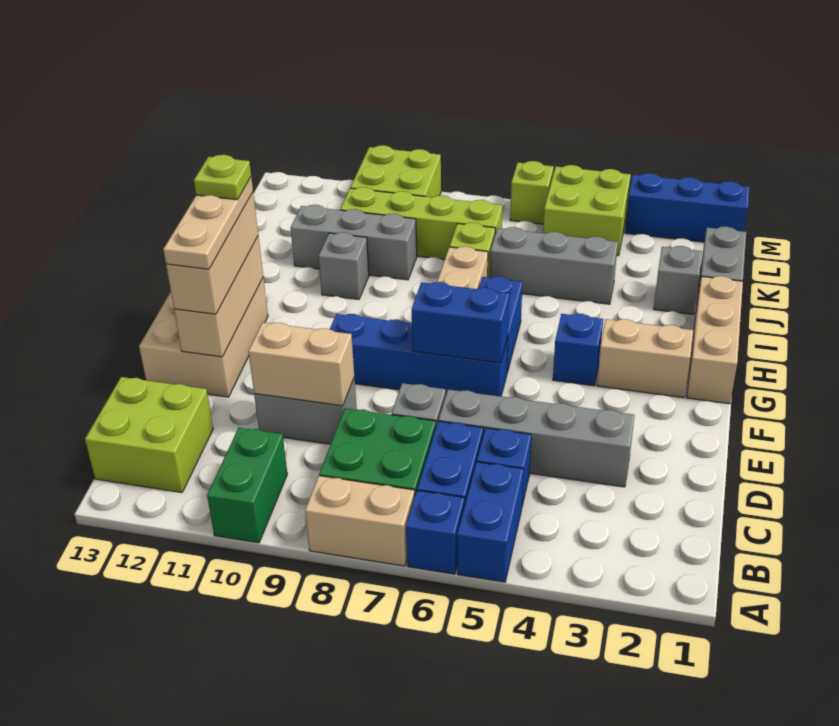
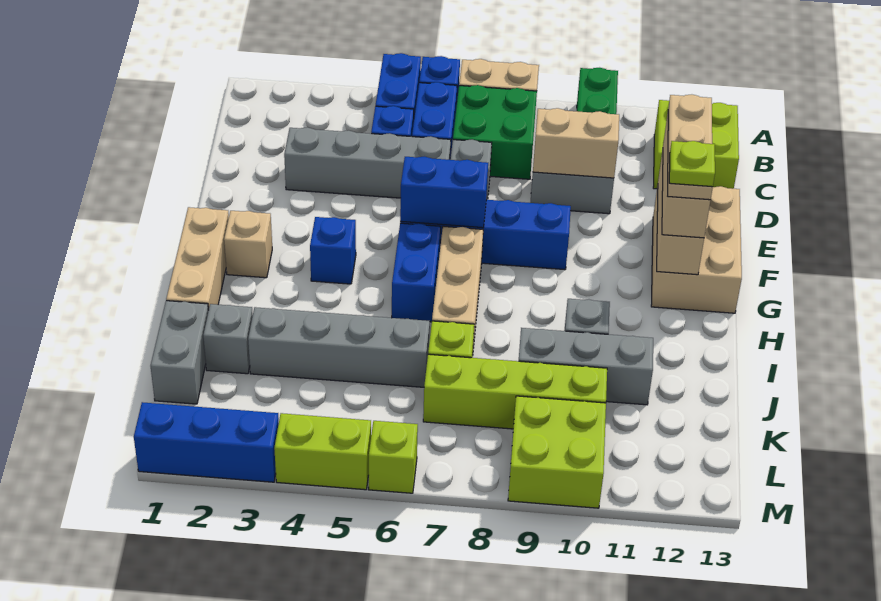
tan 1x2 brick [597,319,693,398] -> tan 1x1 brick [224,211,272,278]
grey 1x3 brick [490,227,618,304] -> grey 1x4 brick [248,307,430,387]
lime 2x2 brick [543,165,631,256] -> lime 1x2 brick [274,413,371,490]

